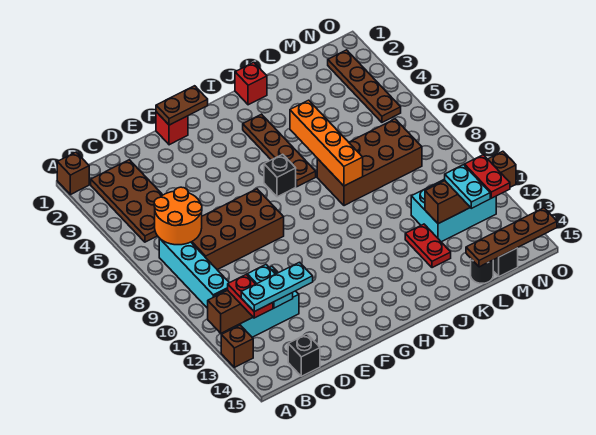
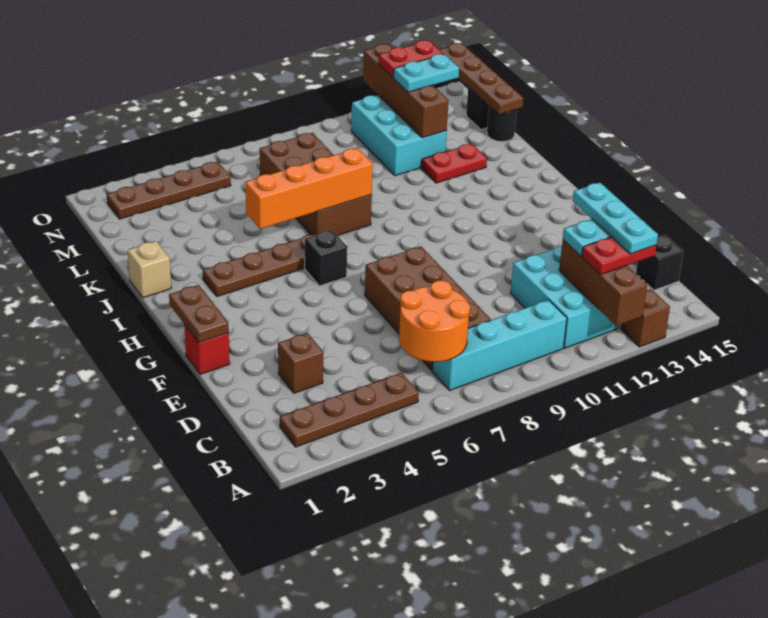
brown 1x1 brick [57,152,89,195] -> brown 1x1 brick moved to [278,333,323,393]
brown 2x4 plate [91,160,162,242] -> brown 1x4 plate [280,373,419,447]
red 1x1 brick [235,62,267,105] -> tan 1x1 brick [128,241,171,298]

